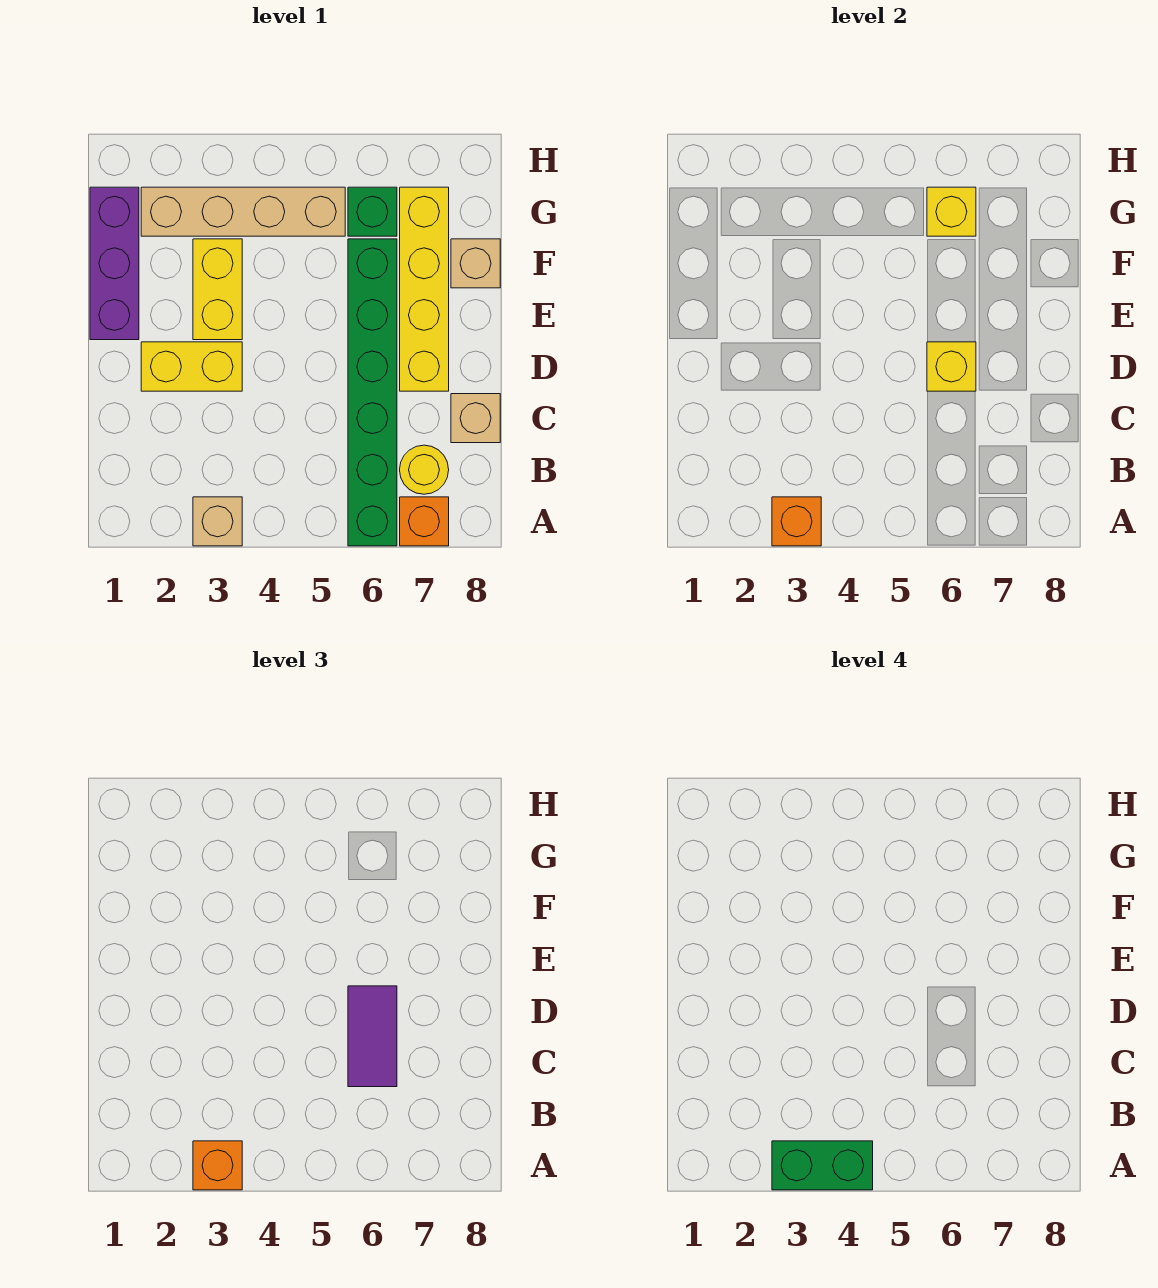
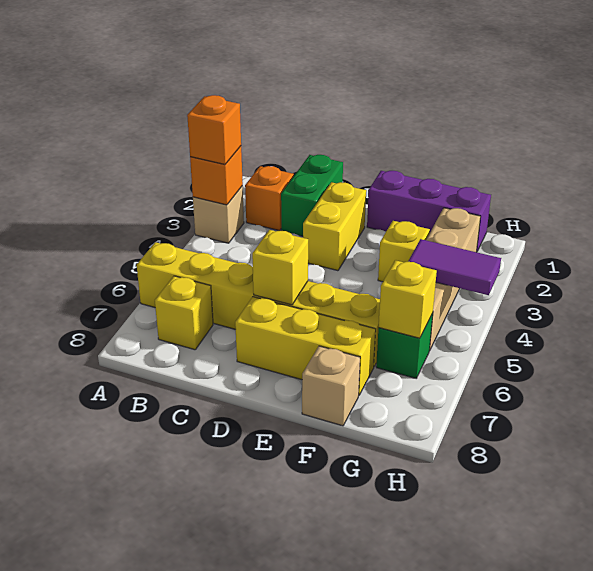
green 1x2 brick [772,1141,873,1190] -> green 1x2 brick moved to [281,155,343,236]
green 1x6 brick [348,239,397,546] -> yellow 1x6 brick [137,242,380,366]
orange 1x1 brick [400,497,449,546] -> orange 1x1 brick moved to [245,166,294,231]
yellow 1x1 round brick [400,445,449,494] -> yellow 1x1 brick [155,276,213,350]
purple 1x2 tile [348,986,397,1087] -> purple 1x2 tile moved to [408,239,501,295]
tan 1x1 brick [451,394,500,443] -> none
yellow 1x4 brick [400,187,449,391] -> yellow 1x3 brick [235,297,376,395]
yellow 1x2 brick [193,239,242,340] -> yellow 1x1 brick [378,221,430,282]

